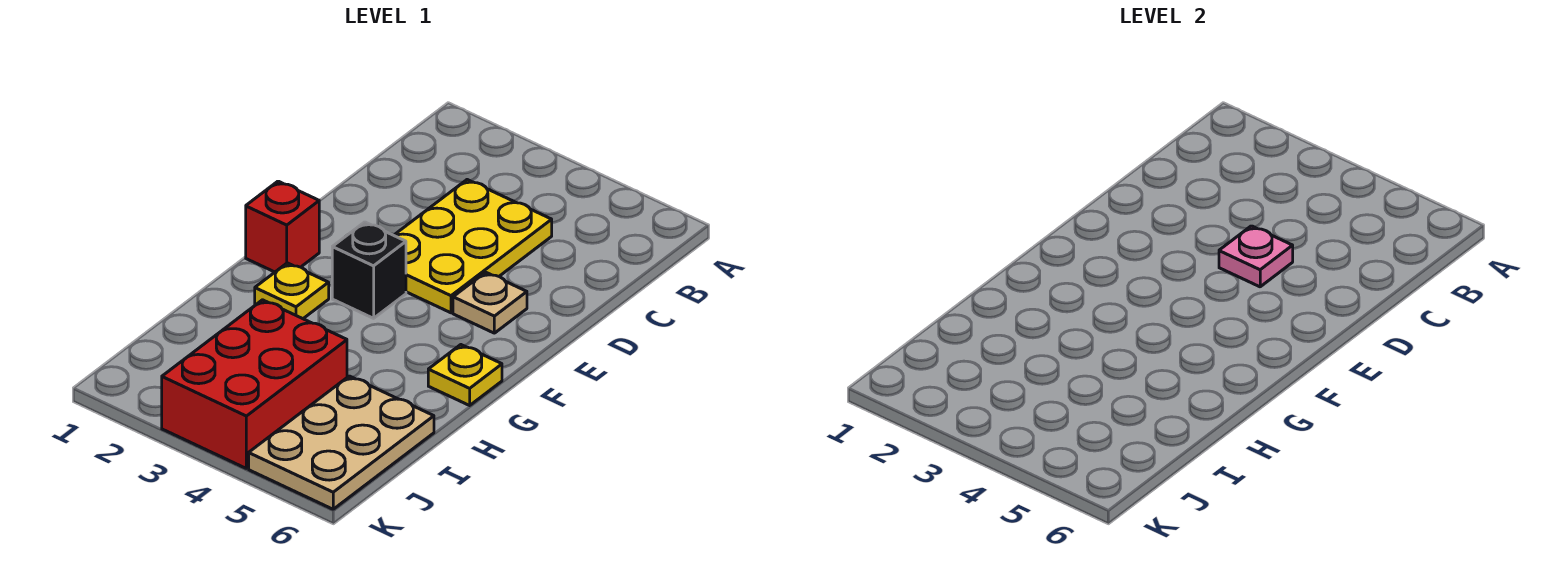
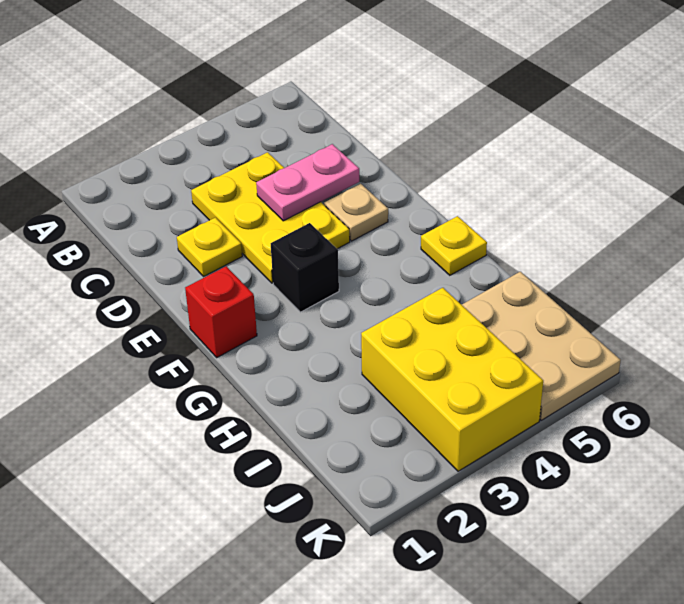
pink 1x1 plate [1219,226,1293,287] -> pink 1x2 plate [256,144,359,221]
yellow 1x1 plate [255,263,329,319] -> yellow 1x1 plate moved to [177,217,242,277]
red 2x3 brick [162,300,347,468] -> yellow 2x3 brick [361,288,543,471]

